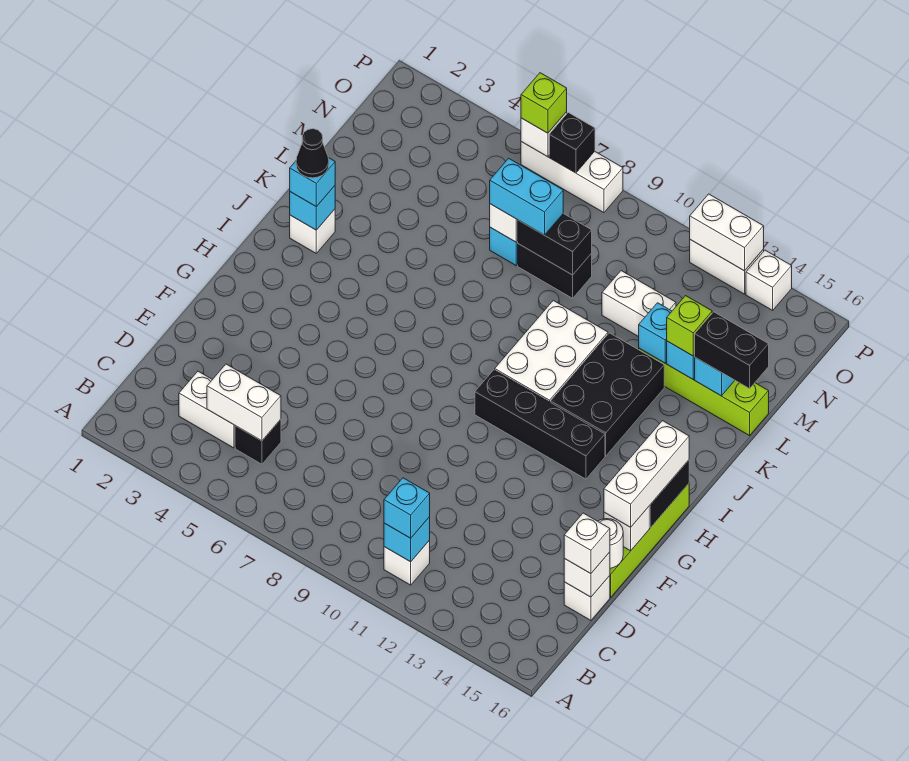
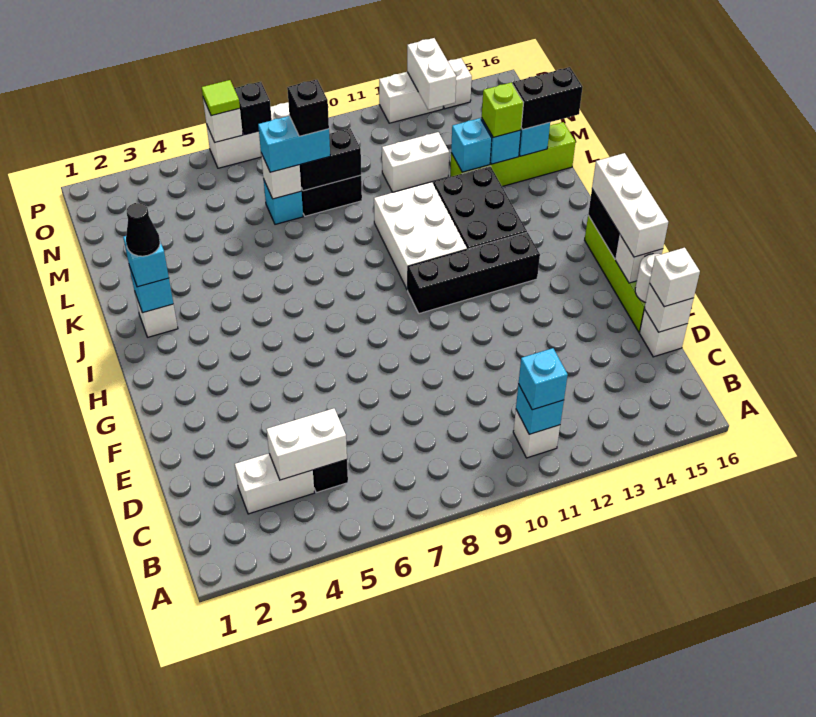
none -> black 1x1 brick [287,80,329,136]
lime 1x1 brick [521,73,567,133] -> lime 1x1 tile [202,80,240,116]
white 1x2 brick [690,194,764,271] -> white 1x2 brick turned to [407,38,456,110]

